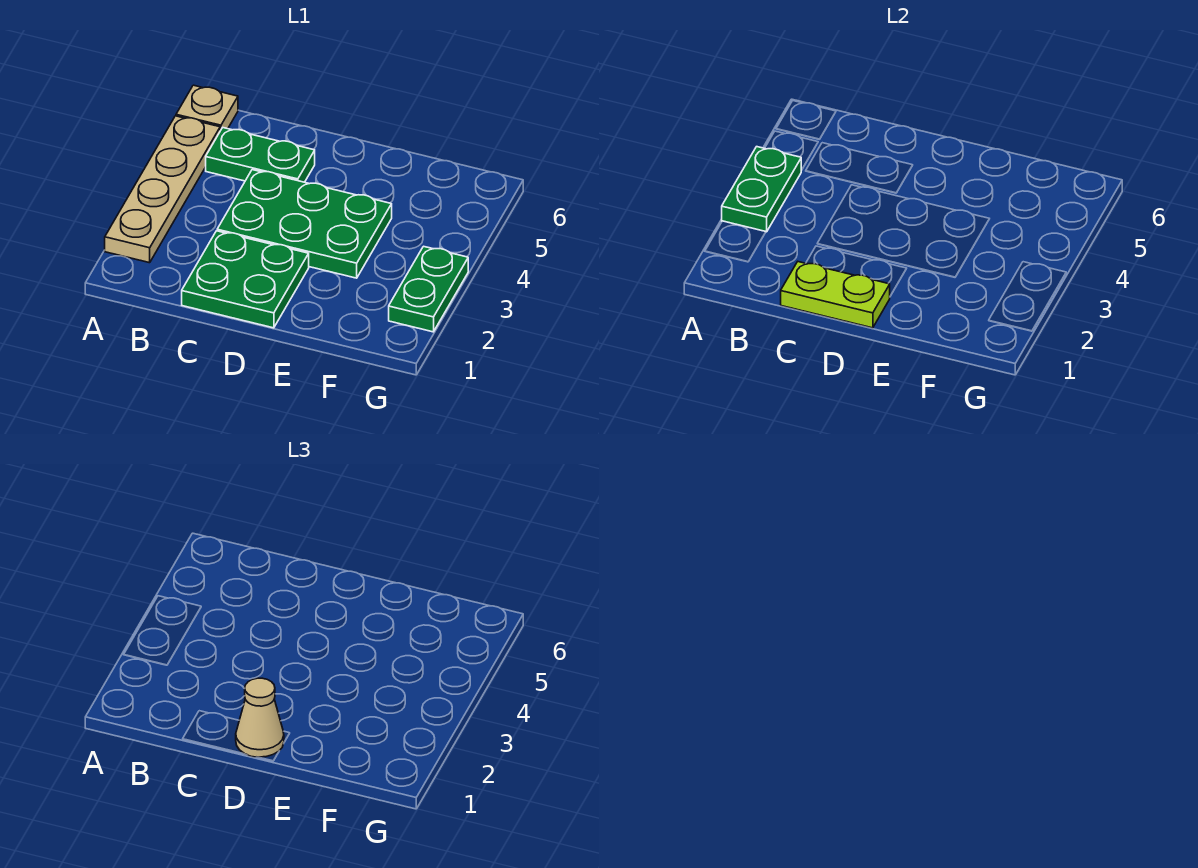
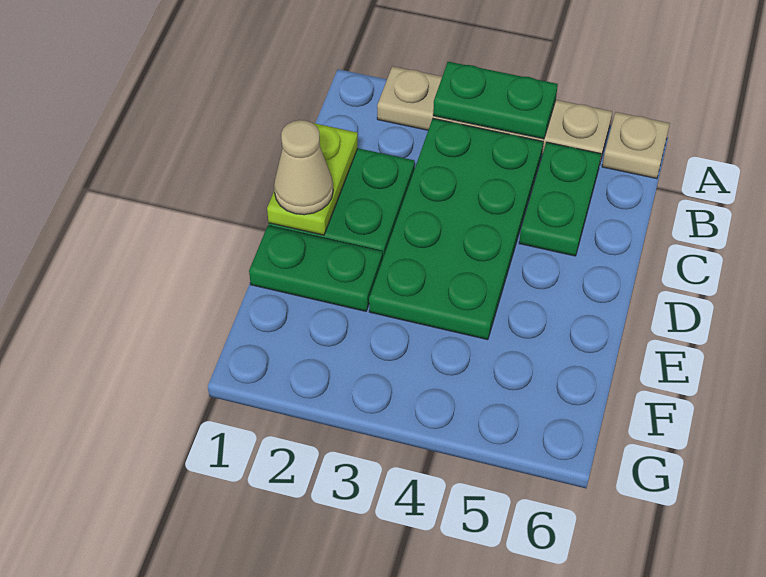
green 2x3 plate [217,170,392,278] -> green 2x4 plate [369,119,543,340]
green 1x2 plate [389,246,468,332] -> green 1x2 plate moved to [249,226,383,311]

